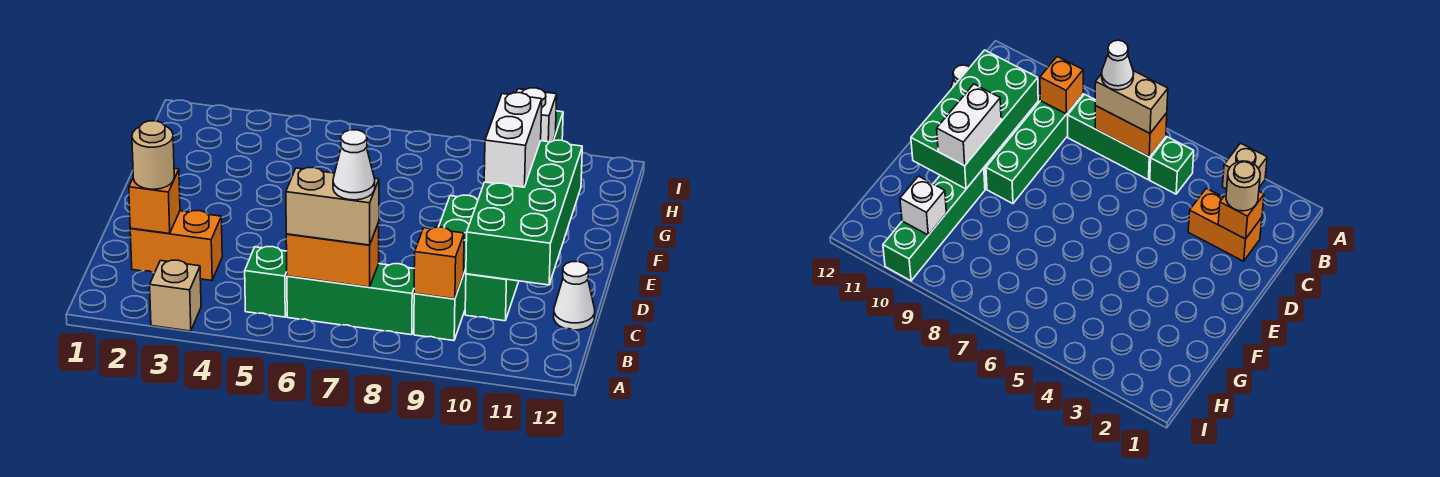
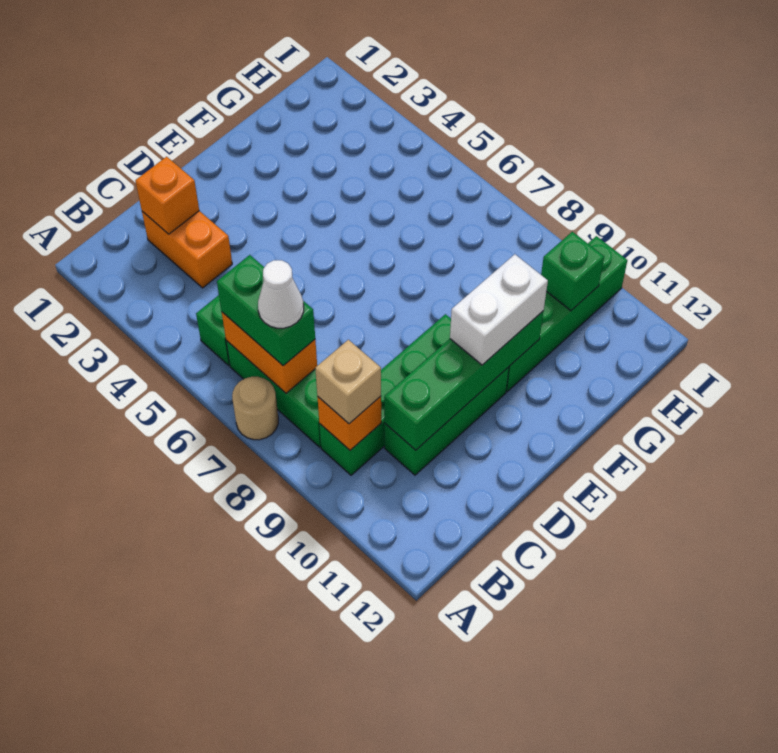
tan 1x1 brick [150,260,201,331] -> tan 1x1 brick moved to [315,340,381,424]
tan 1x2 brick [286,167,379,245] -> green 1x2 brick [217,255,315,366]
tan 1x1 round brick [132,121,174,189] -> tan 1x1 round brick moved to [232,377,278,440]
green 2x4 brick [466,140,582,285] -> green 1x4 brick [384,311,543,450]
white 1x1 cone [554,261,595,330] -> none
white 1x1 brick [516,88,557,142] -> green 1x1 brick [541,232,604,311]

